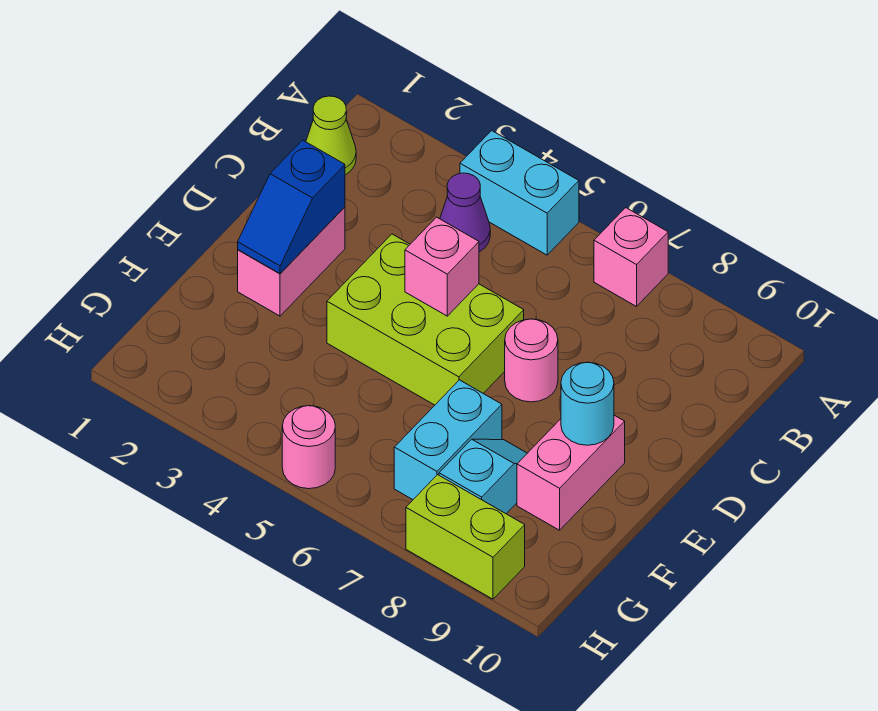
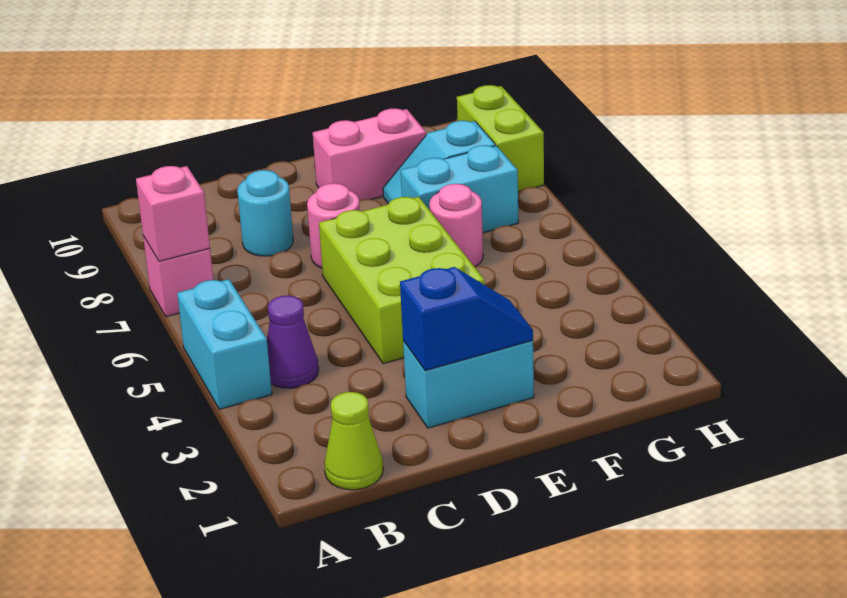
pink 1x2 brick [238,207,345,316] -> cyan 1x2 brick [403,341,534,428]
pink 1x1 brick [405,217,479,316] -> pink 1x1 brick moved to [136,166,210,261]
cyan 1x1 round brick [561,362,614,445] -> cyan 1x1 round brick moved to [237,170,293,256]
pink 1x1 round brick [282,406,335,489] -> pink 1x1 round brick moved to [429,184,483,267]

